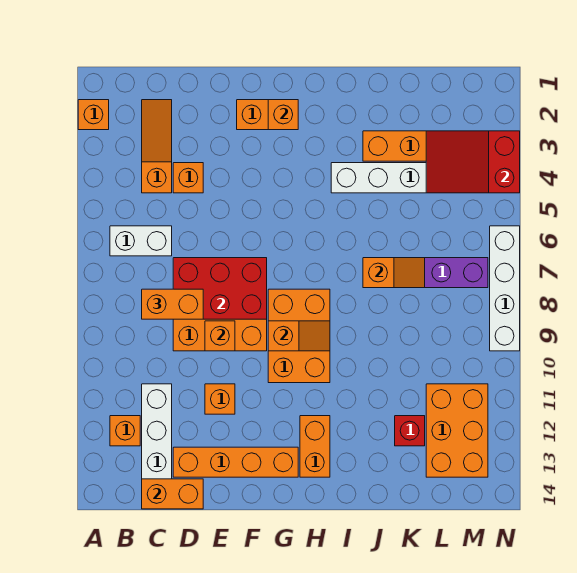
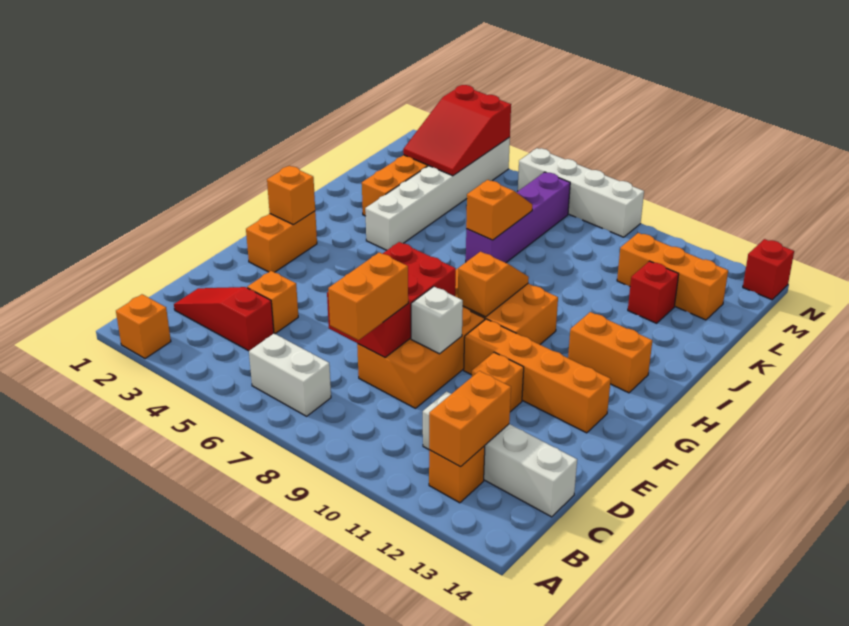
white 1x2 brick [110,226,172,256] -> white 1x2 brick turned to [249,334,331,416]
orange 1x3 slope [142,100,172,193] -> red 1x3 slope [174,287,274,351]
orange 1x2 brick [142,479,203,509] -> orange 1x2 brick moved to [429,371,511,467]
orange 1x4 brick [173,447,298,477] -> orange 1x4 brick turned to [464,319,611,433]
orange 1x1 brick [205,321,235,351] -> white 1x1 brick [411,287,463,354]
orange 2x3 brick [426,384,488,477] -> orange 1x3 brick [617,233,728,320]
none -> red 1x1 brick [743,239,794,300]

